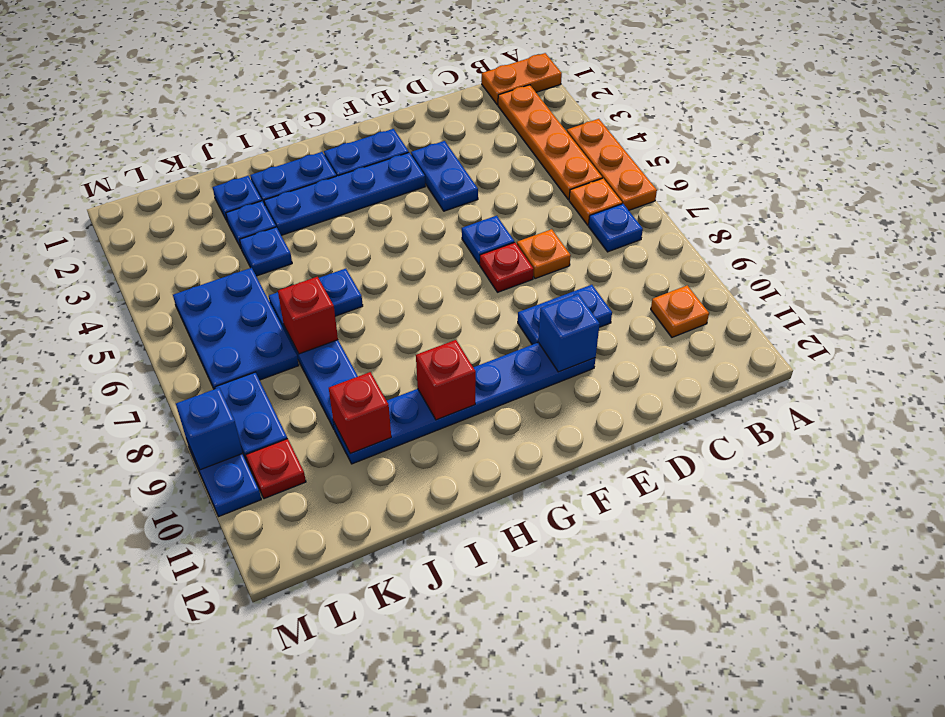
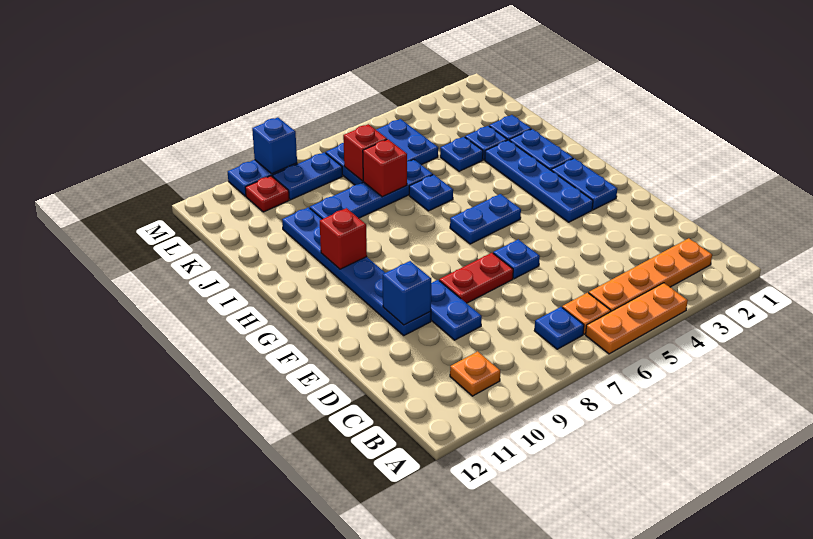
orange 1x2 plate [482,53,562,105] -> none
orange 1x1 plate [517,229,571,279] -> none
blue 1x2 plate [411,141,478,211] -> blue 1x2 plate moved to [450,194,521,244]
red 1x1 plate [480,242,534,292] -> red 1x2 plate [439,253,513,303]
red 1x1 brick [329,372,391,454] -> red 1x1 brick moved to [343,124,387,181]

